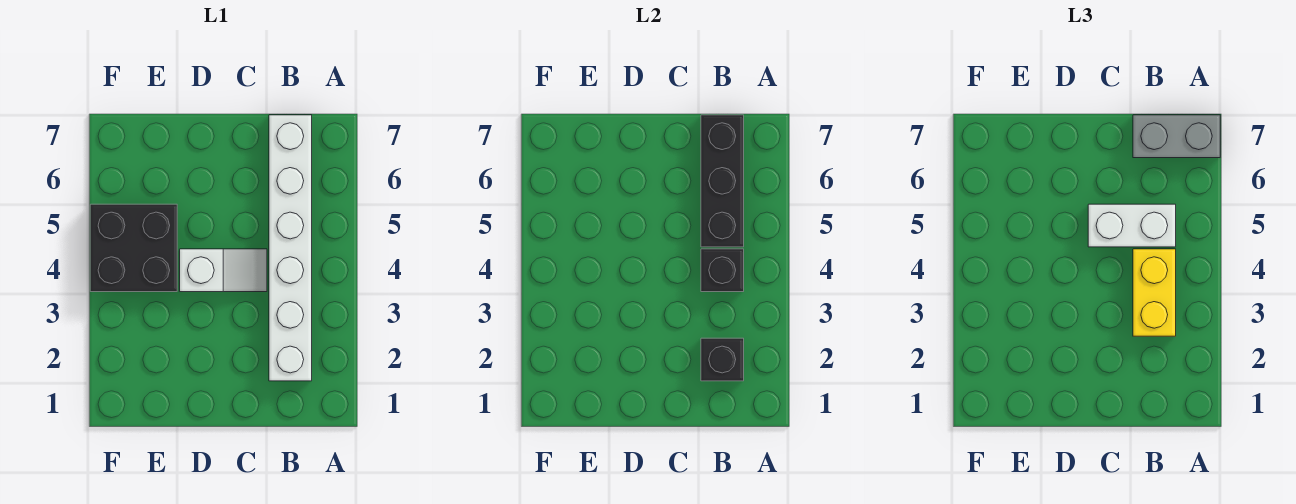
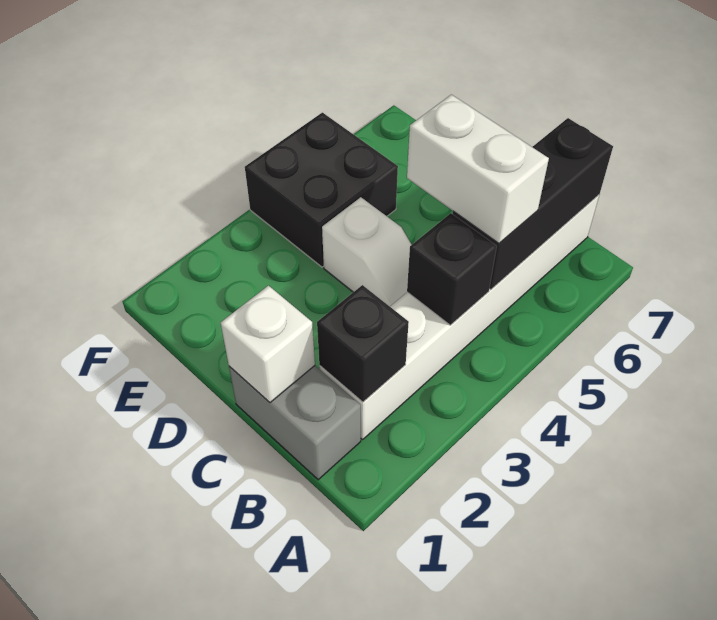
grey 1x2 brick [1133,115,1220,158] -> grey 1x2 brick moved to [229,366,361,480]
yellow 1x2 brick [1133,249,1176,336] -> none
none -> white 1x1 brick [221,286,315,403]

